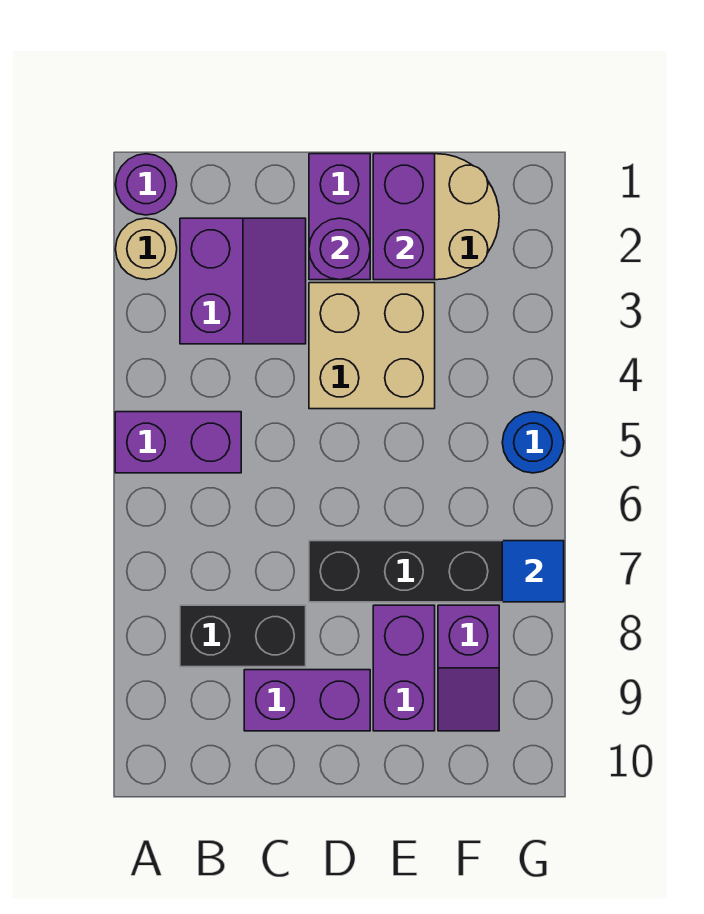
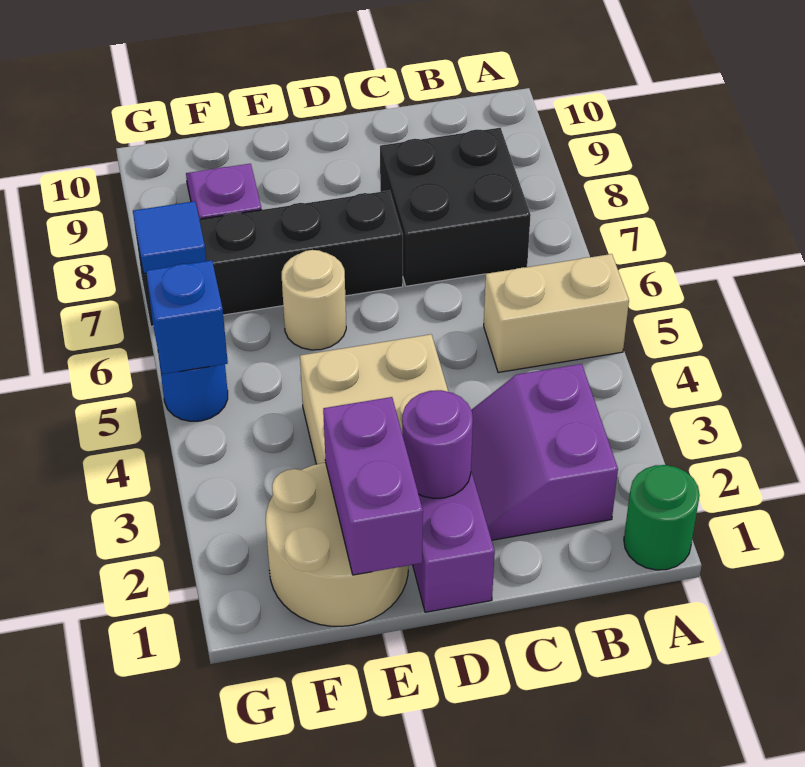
purple 1x1 round brick [115,154,177,215] -> green 1x1 round brick [624,465,700,570]
tan 1x1 round brick [116,218,177,280] -> tan 1x1 round brick moved to [282,250,346,350]
purple 1x2 brick [115,412,241,473] -> tan 1x2 brick [484,254,629,373]
black 1x2 brick [180,605,306,667] -> black 2x2 brick [380,128,531,286]
purple 1x2 brick [244,670,370,731] -> none
purple 1x2 brick [373,605,435,731] -> none
none -> blue 1x1 brick [146,260,228,374]

